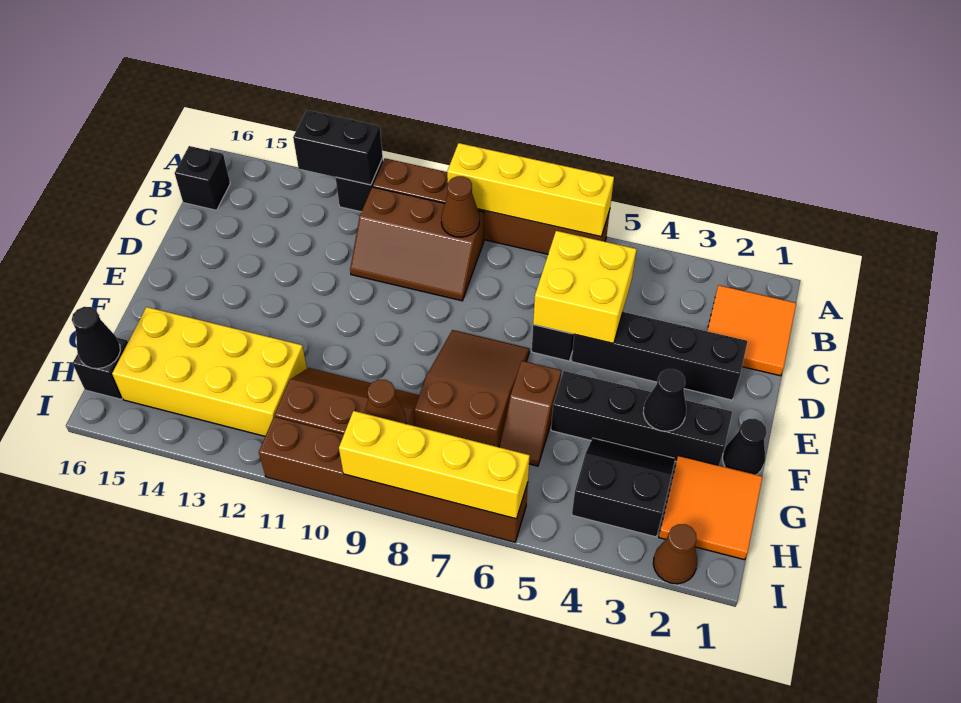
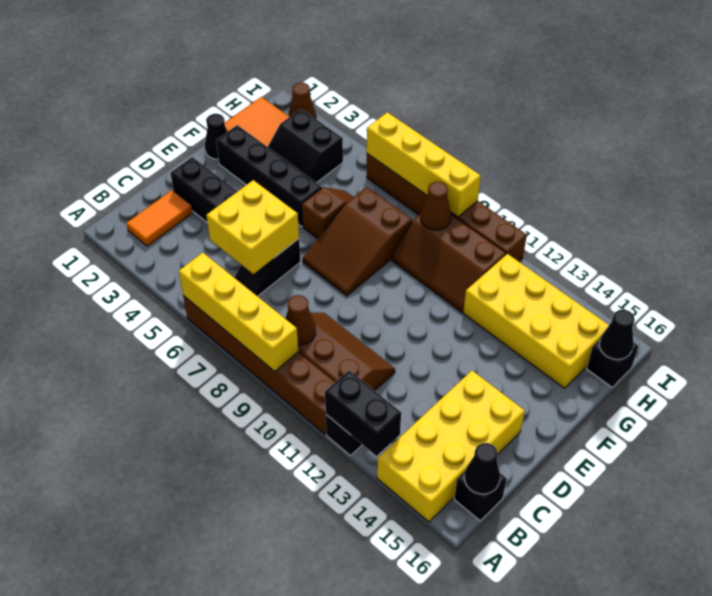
none -> yellow 2x4 brick [377,371,525,522]
orange 2x2 tile [707,285,796,376] -> orange 1x2 tile [126,190,193,246]
black 1x1 cone [643,369,686,431] -> black 1x1 cone moved to [464,443,500,494]

